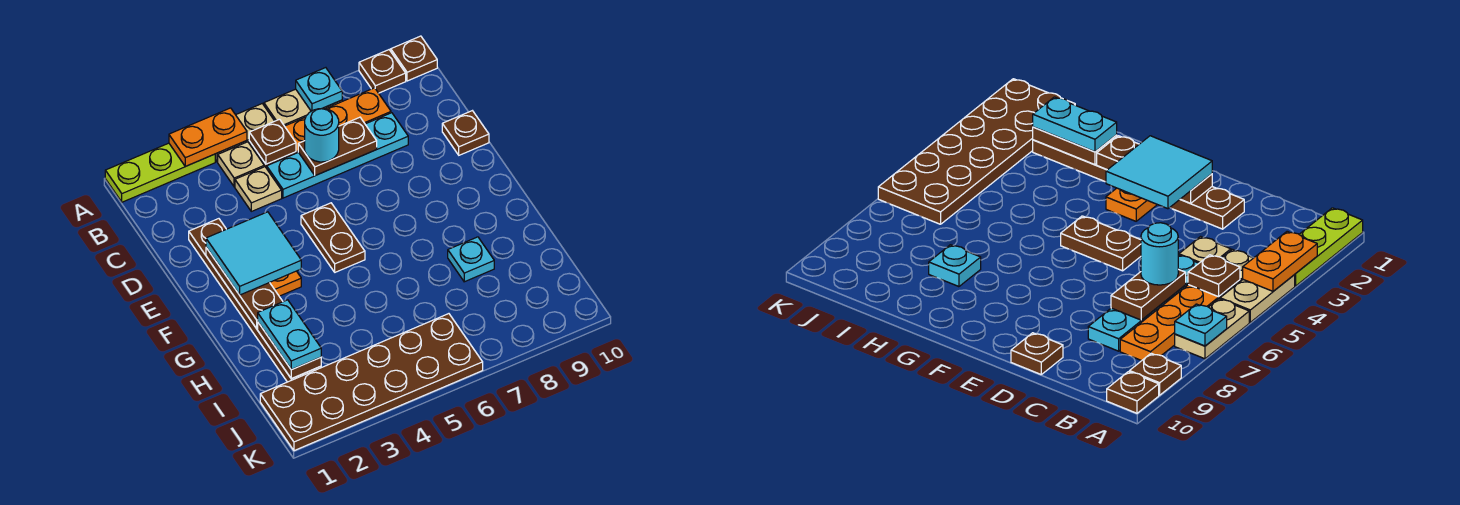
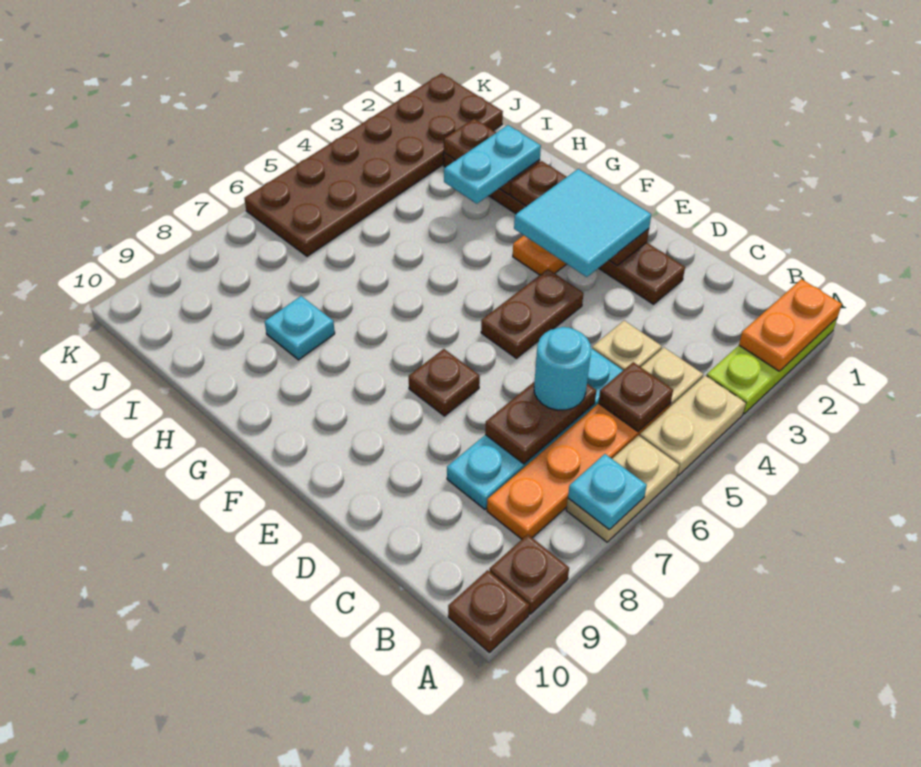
orange 1x2 plate [169,108,247,166] -> orange 1x2 plate moved to [739,279,842,371]
brown 1x1 plate [442,111,489,155] -> brown 1x1 plate moved to [409,349,480,416]
brown 1x2 plate [301,203,365,272] -> brown 1x2 plate turned to [481,269,583,358]
cyan 1x2 plate [258,300,321,370] -> cyan 1x2 plate turned to [444,125,541,204]

